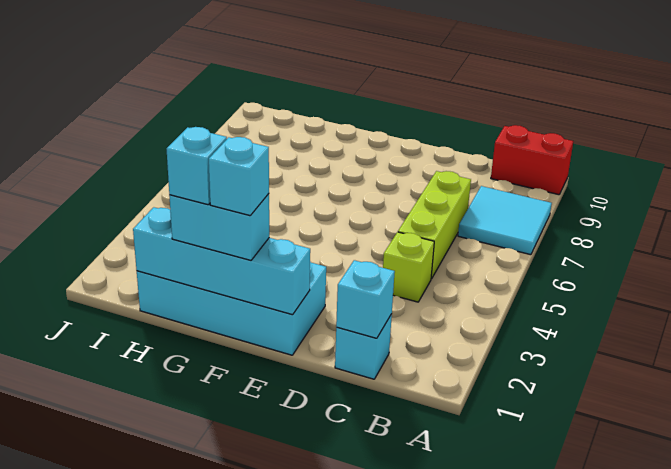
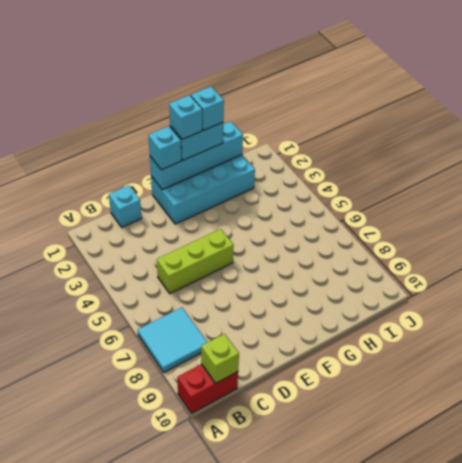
cyan 1x1 brick [336,260,395,338] -> cyan 1x1 brick moved to [148,126,182,170]
lime 1x1 brick [383,232,434,302] -> lime 1x1 brick moved to [201,334,239,383]
lime 1x3 brick [398,171,471,279] -> lime 1x3 brick turned to [157,229,234,293]

